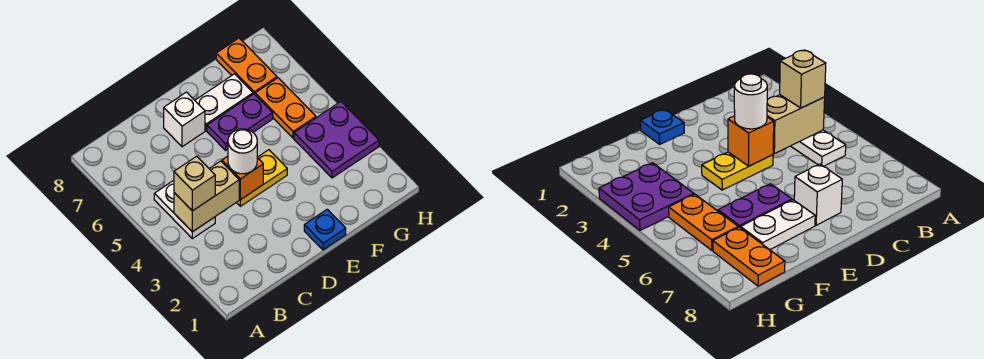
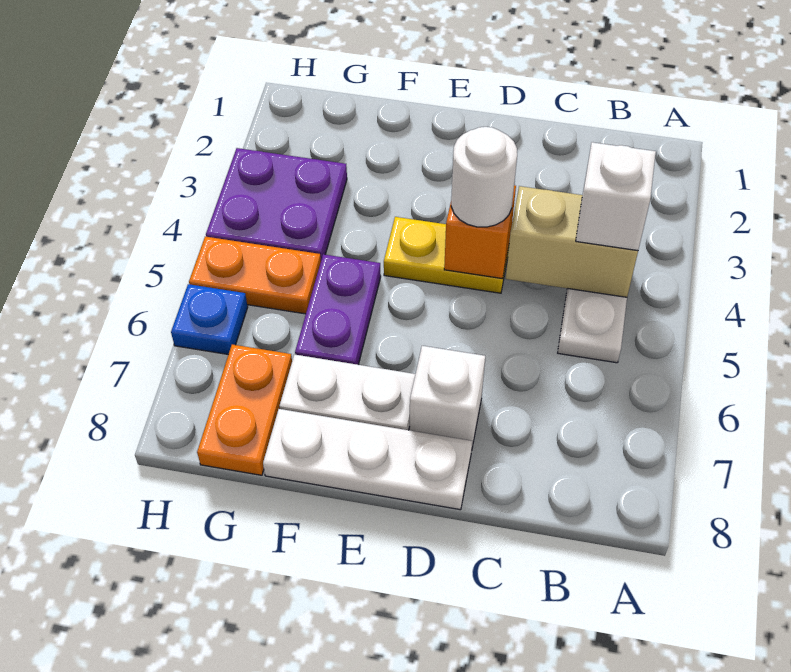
tan 1x1 brick [174,156,215,211] -> white 1x1 brick [576,142,656,251]
none -> white 1x3 plate [263,409,472,510]
blue 1x1 plate [304,209,346,250] -> blue 1x1 plate moved to [171,284,248,355]
purple 1x2 plate [207,94,273,150] -> purple 1x2 plate turned to [295,254,381,365]
orange 1x2 plate [255,78,316,138] -> orange 1x2 plate turned to [189,237,321,314]

